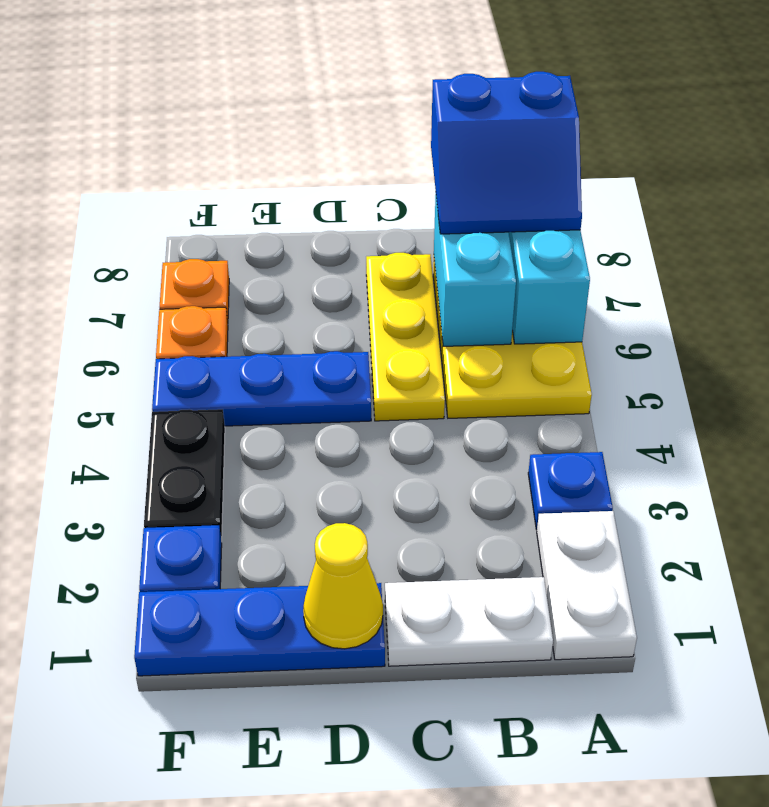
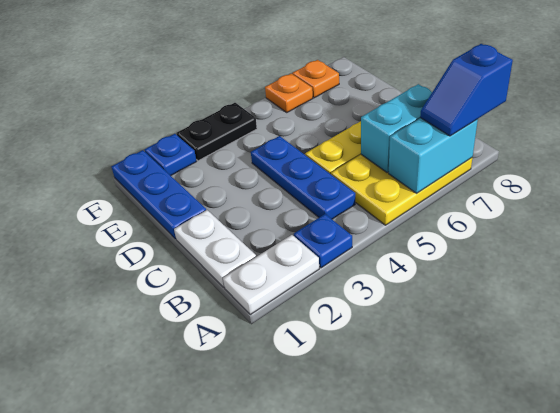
blue 2x2 slope [431,72,582,234] -> blue 1x2 slope [420,44,513,136]
yellow 1x1 cone [303,523,383,649] -> none
blue 1x3 plate [152,351,371,426] -> blue 1x3 plate moved to [251,136,355,219]

